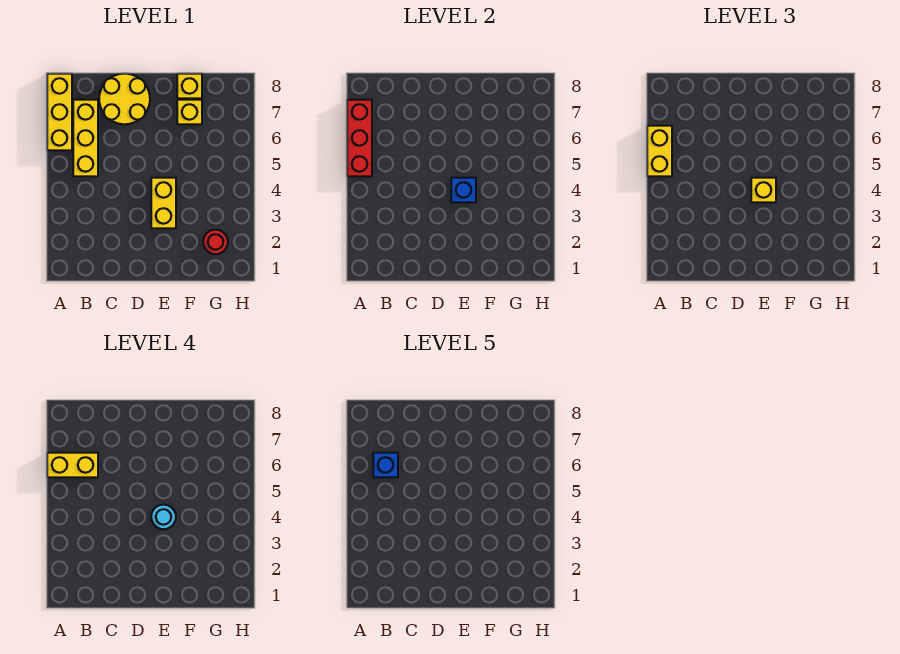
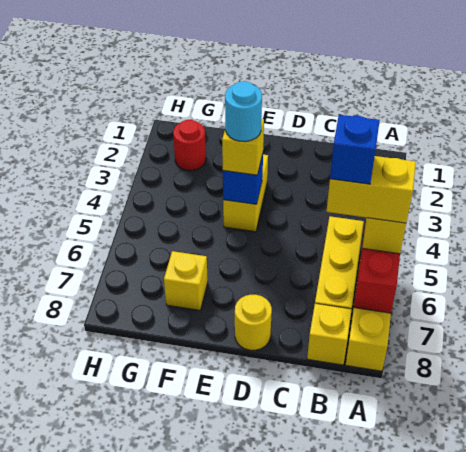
yellow 2x2 round brick [99,74,150,124] -> yellow 1x1 round brick [235,295,272,350]
yellow 1x1 brick [177,74,202,98] -> yellow 1x1 brick moved to [307,304,352,365]

